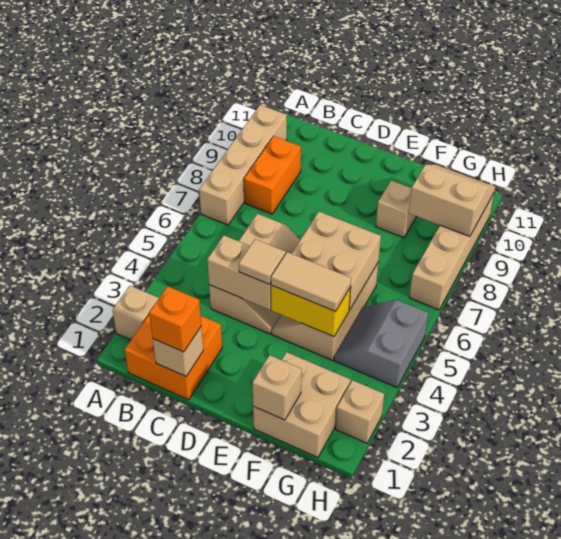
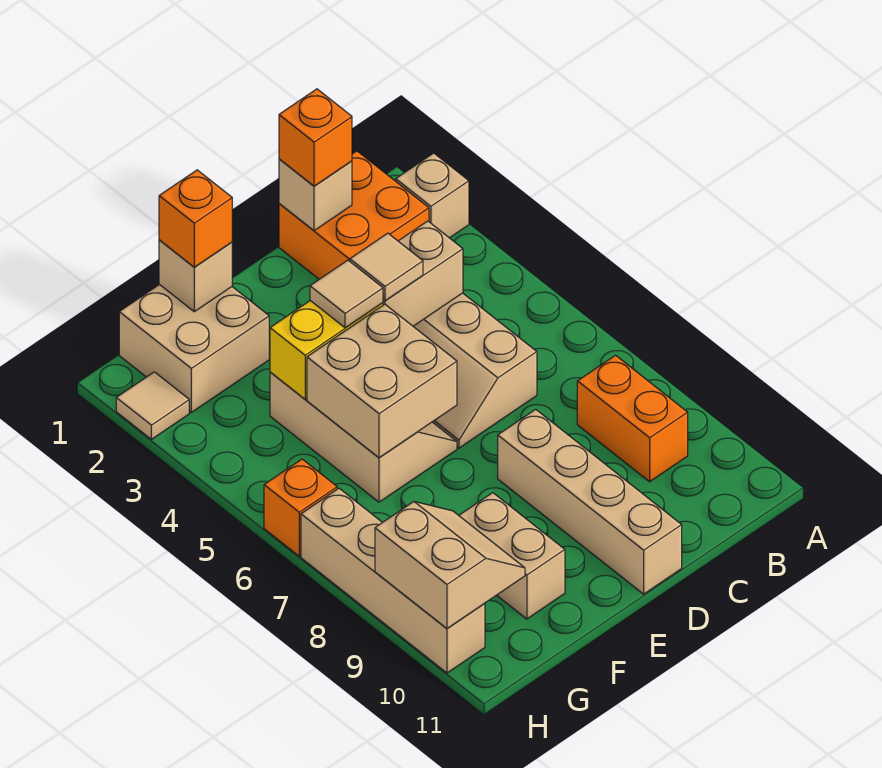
tan 1x4 brick [199,105,287,225] -> tan 1x4 brick moved to [498,409,682,594]
tan 1x2 tile [271,252,351,312] -> tan 1x1 tile [310,260,383,328]
none -> orange 1x1 brick [159,170,232,267]
tan 1x1 brick [376,180,417,238] -> tan 1x2 brick [459,493,565,619]
grey 2x2 slope [334,300,428,388] -> none
tan 2x2 slope [409,164,495,237] -> tan 2x2 slope turned to [375,501,525,628]
tan 1x1 brick [336,380,384,443] -> tan 1x1 tile [116,372,189,439]
none -> orange 1x1 brick [264,459,337,556]

